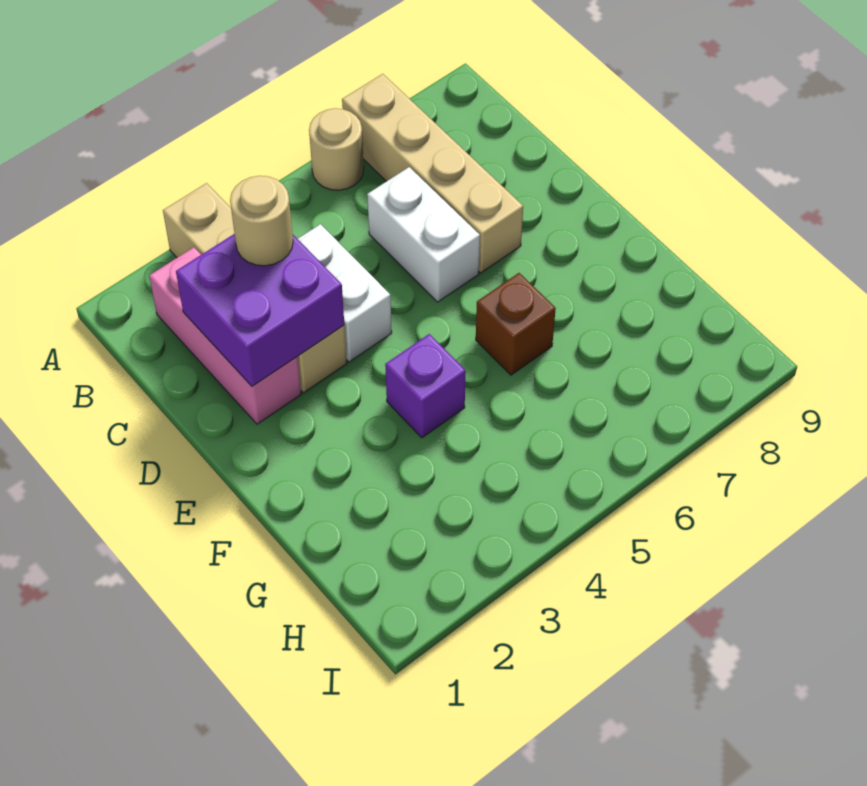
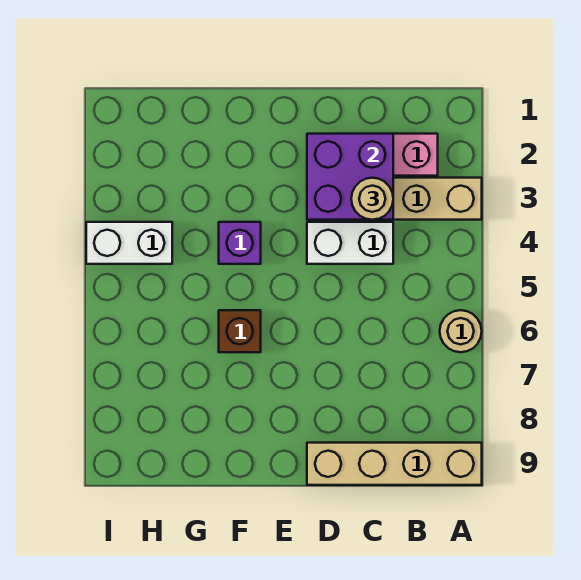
tan 1x4 brick [342,74,523,273] -> tan 1x4 brick moved to [307,443,482,485]
white 1x2 brick [367,167,480,302] -> white 1x2 brick moved to [86,222,172,264]

